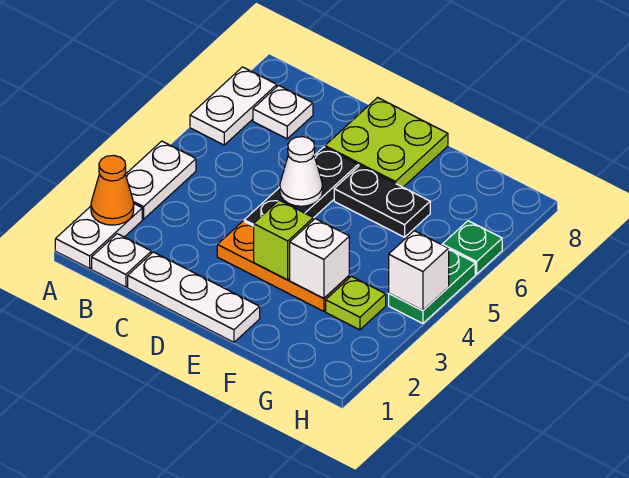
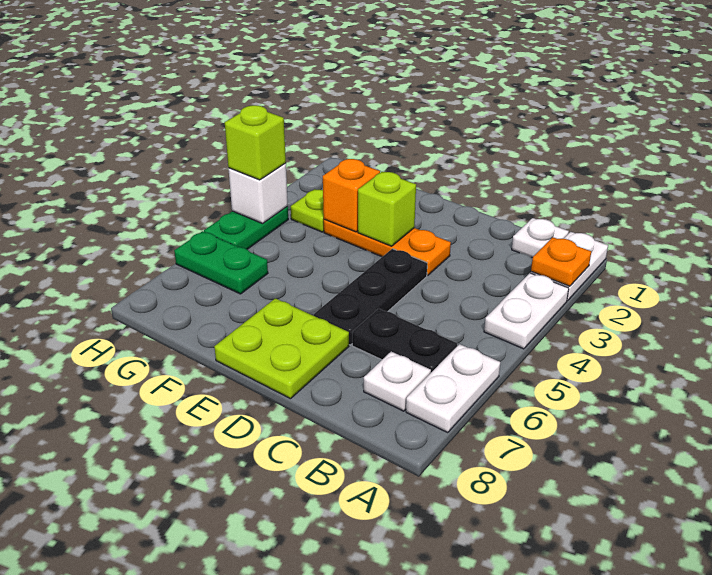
orange 1x1 cone [91,155,134,225] -> orange 1x1 plate [531,237,591,286]
white 1x3 plate [128,252,260,342] -> none
white 1x1 cone [280,137,323,206] -> none
black 1x2 plate [334,166,430,237] -> black 1x2 plate moved to [352,309,457,372]
white 1x1 brick [290,219,349,298] -> orange 1x1 brick [323,159,380,232]
none -> lime 1x1 brick [225,105,286,180]
green 1x1 plate [442,221,502,274] -> green 1x2 plate [174,231,268,294]

